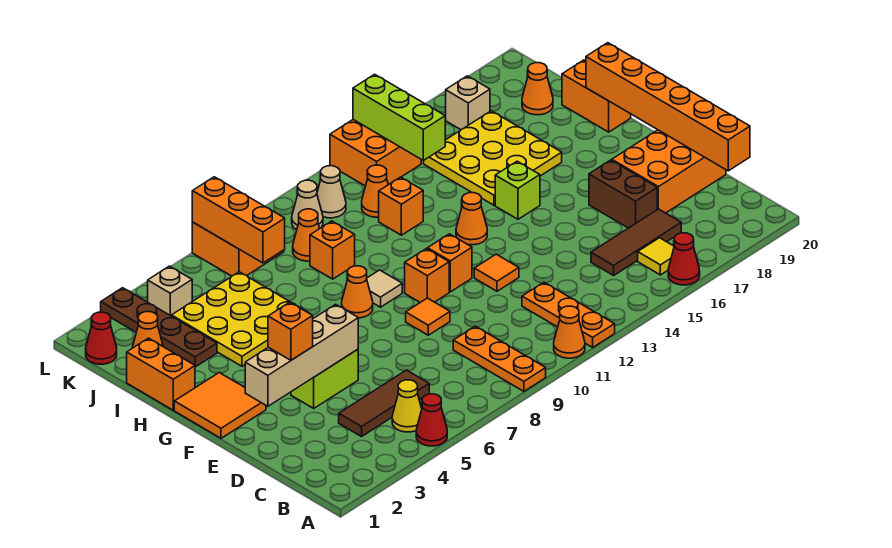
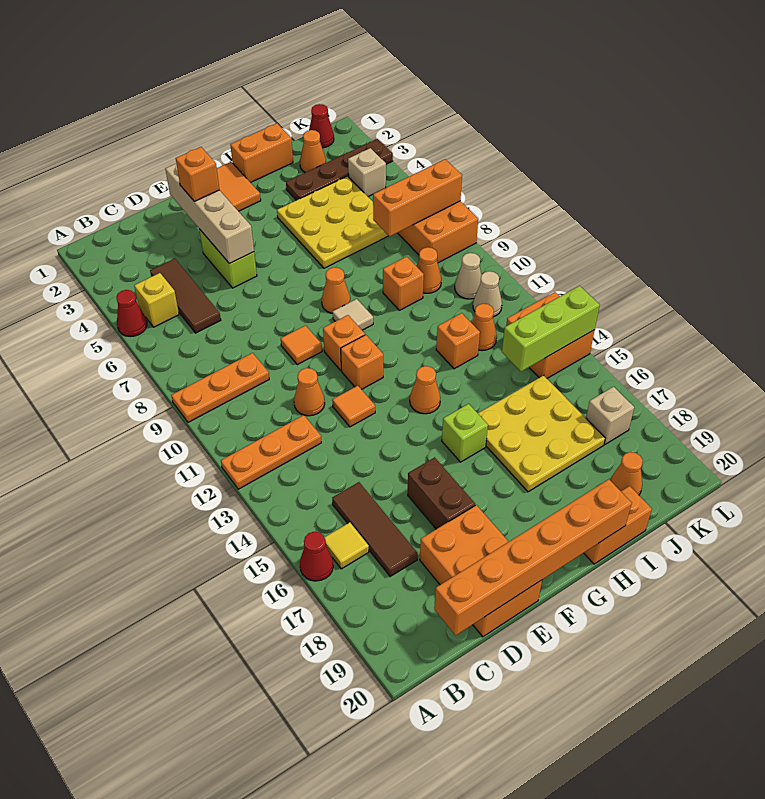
orange 1x1 cone [554,306,585,358] -> orange 1x1 cone moved to [294,368,325,416]
yellow 1x1 cone [392,380,422,432] -> yellow 1x1 brick [134,273,179,327]
brown 1x2 brick [589,160,657,228] -> brown 1x2 brick turned to [408,457,475,529]

